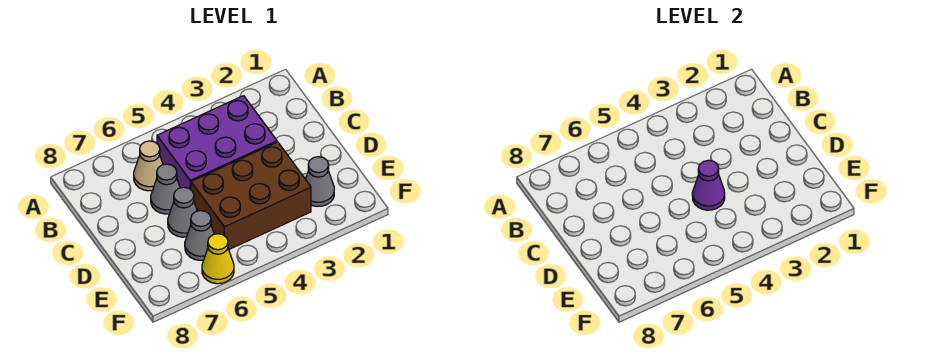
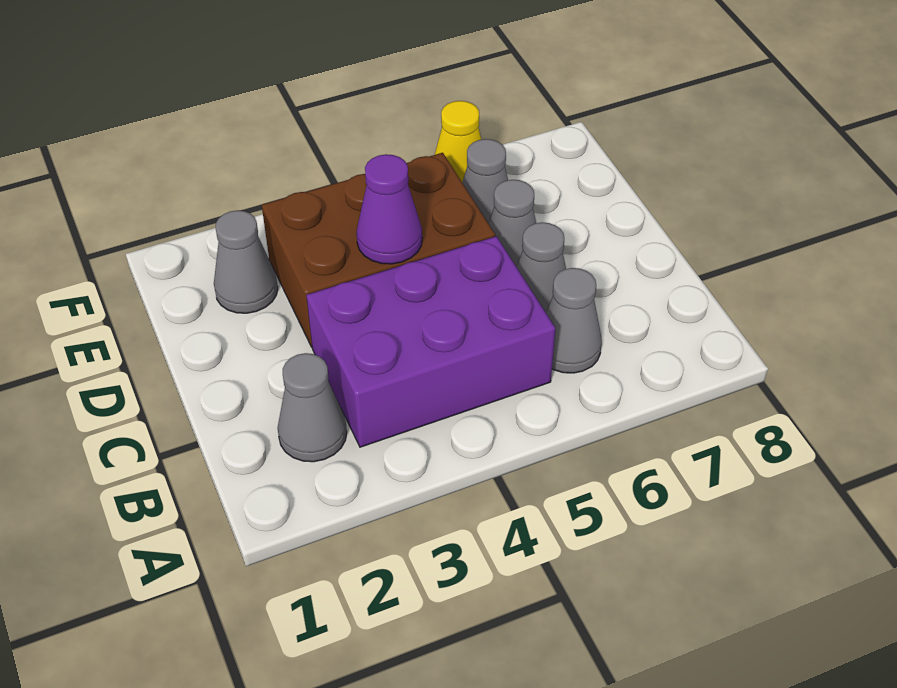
none -> grey 1x1 cone [278,353,347,462]
tan 1x1 cone [134,141,163,191] -> grey 1x1 cone [546,268,602,373]

